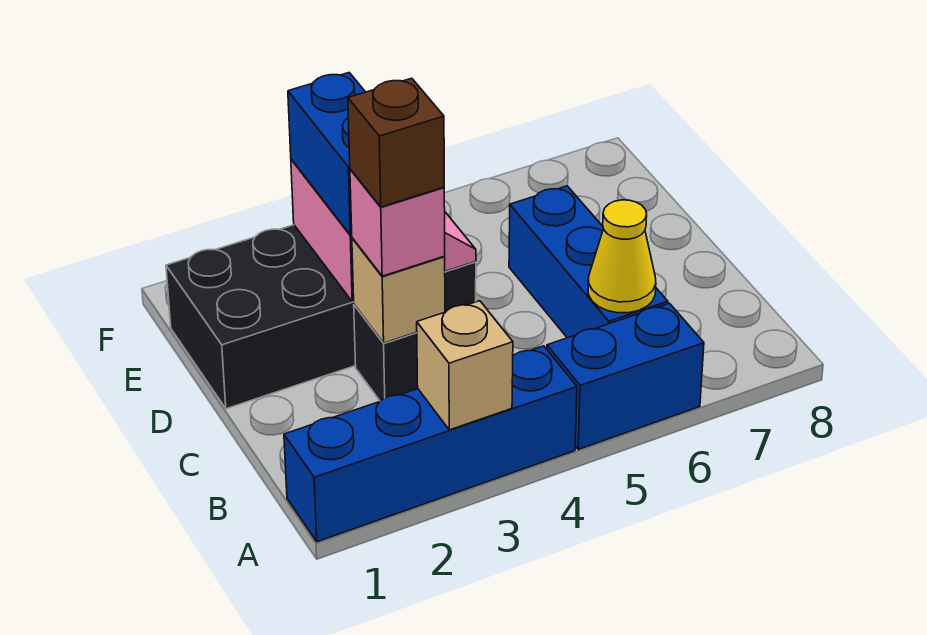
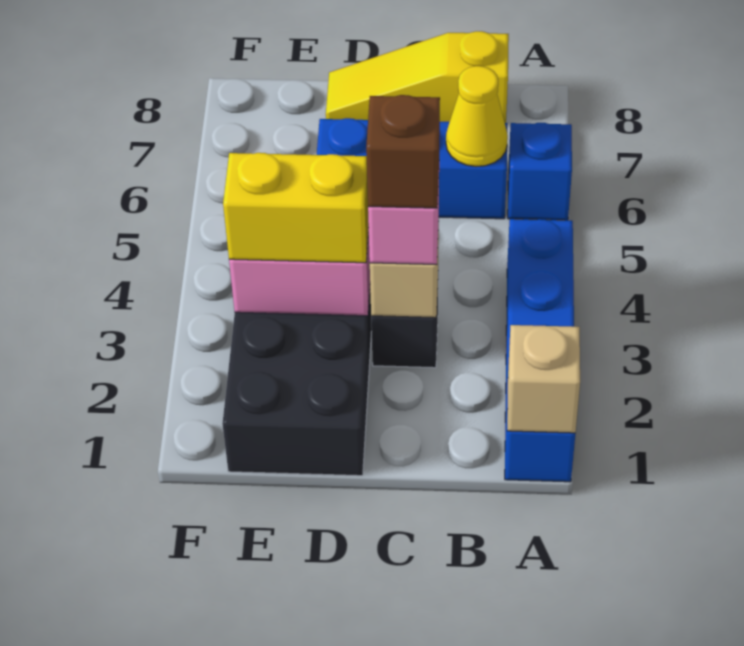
tan 1x1 brick [417,301,513,430] -> tan 1x1 brick moved to [507,325,580,433]
blue 1x2 brick [547,303,704,449] -> blue 1x1 brick [508,123,572,220]
none -> yellow 1x3 slope [326,31,509,123]
blue 1x2 brick [288,73,365,235] -> yellow 1x2 brick [223,153,369,263]

